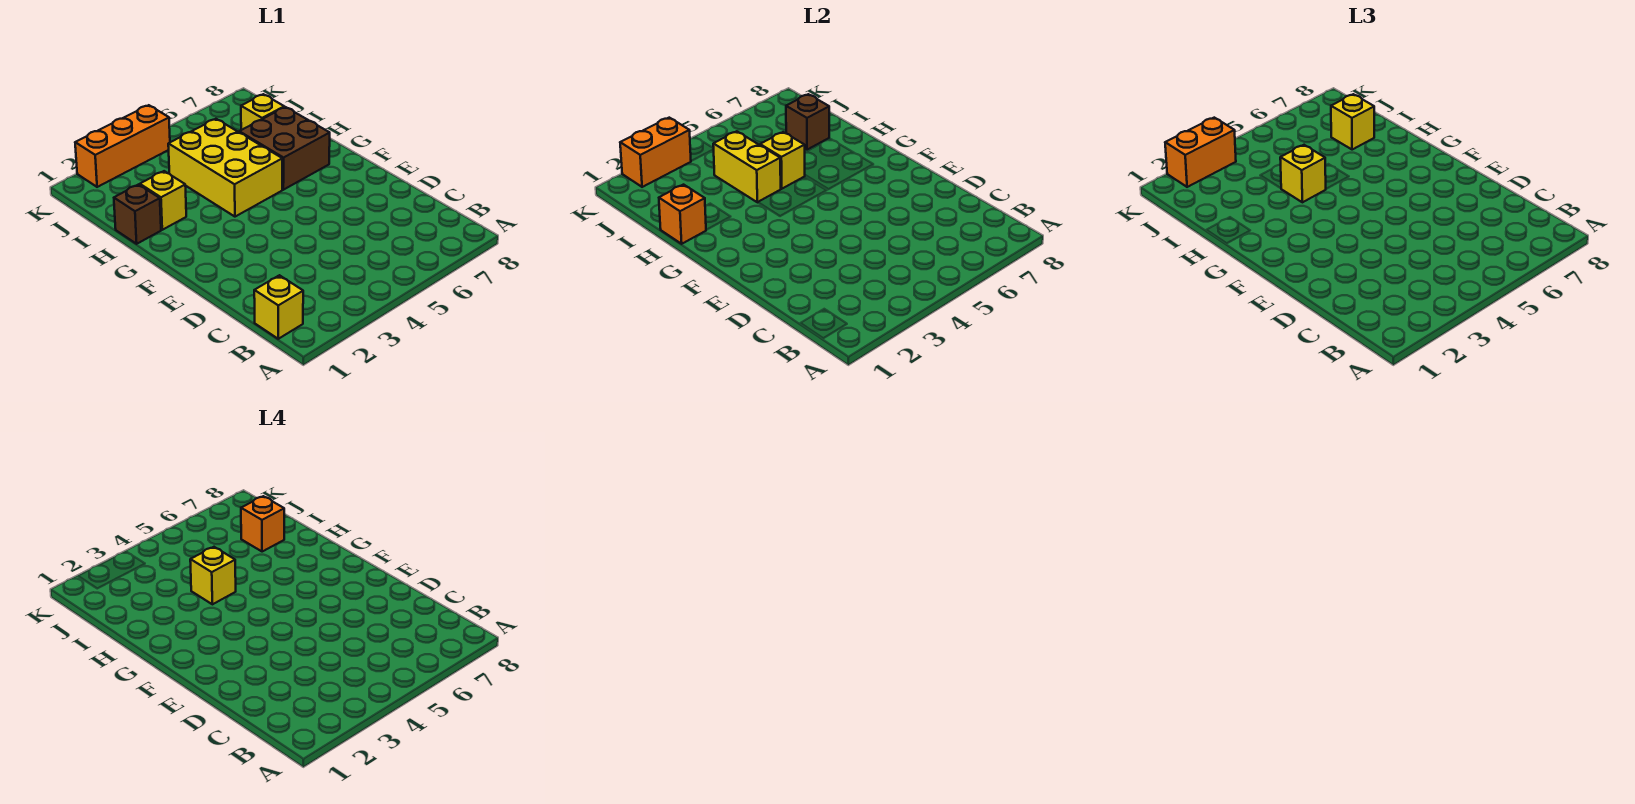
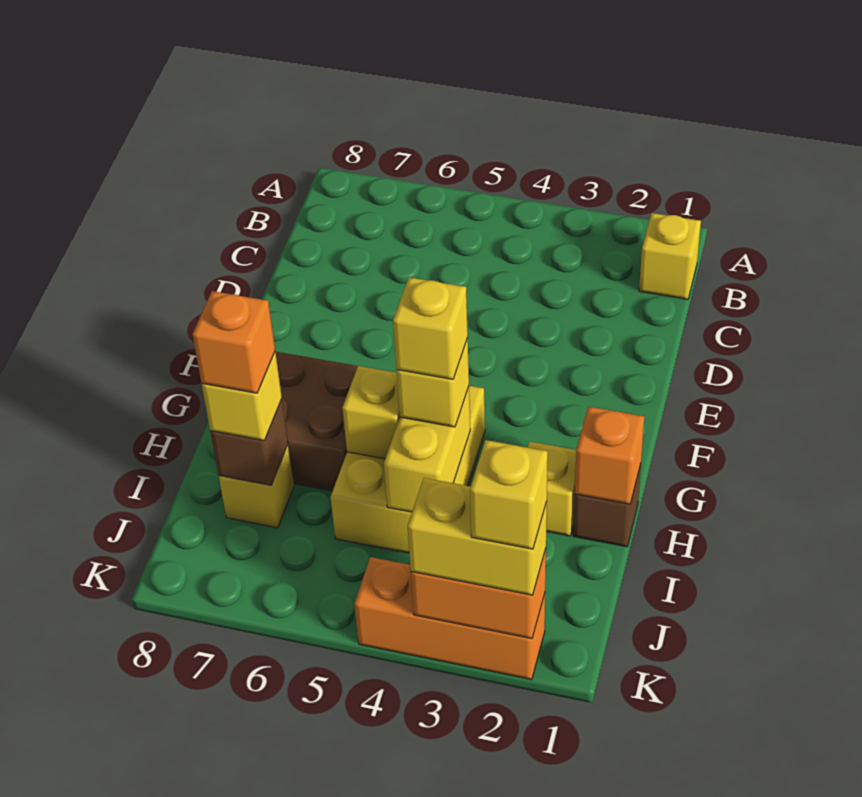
orange 1x2 brick [1165,118,1236,187] -> yellow 1x2 brick [408,478,547,595]
none -> yellow 1x1 brick [470,440,548,549]

